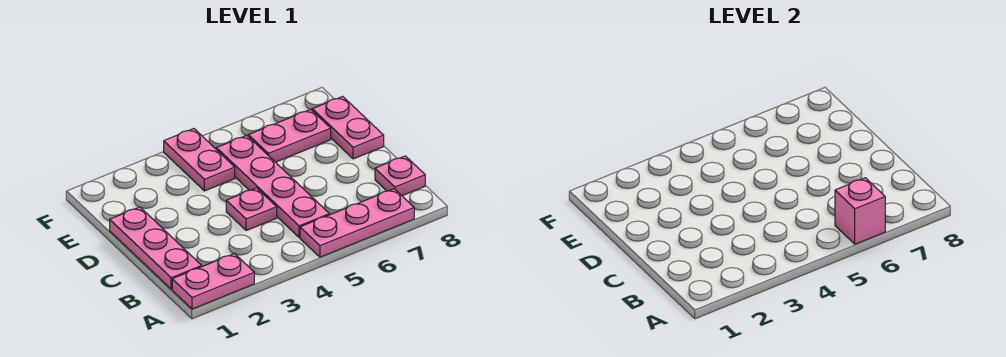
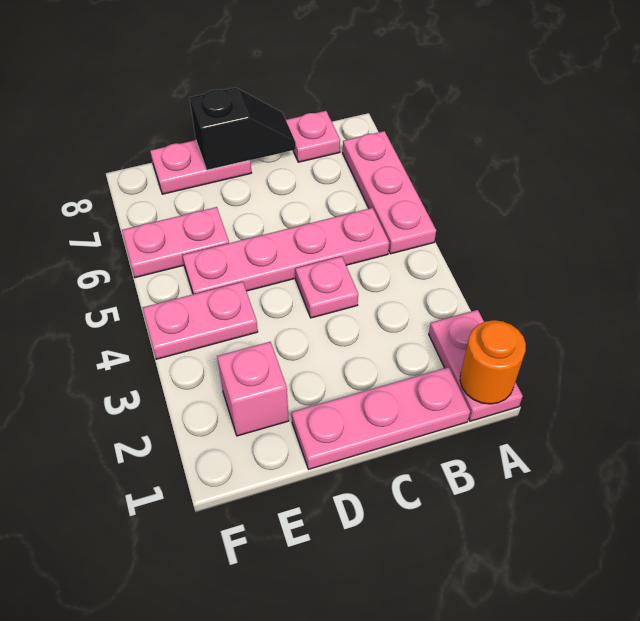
none -> orange 1x1 round brick [460,320,526,404]
pink 1x1 brick [835,178,885,244] -> pink 1x1 brick moved to [217,342,289,436]
none -> black 1x2 slope [190,87,296,170]
pink 1x2 plate [248,109,331,162] -> pink 1x2 plate turned to [122,207,229,278]

